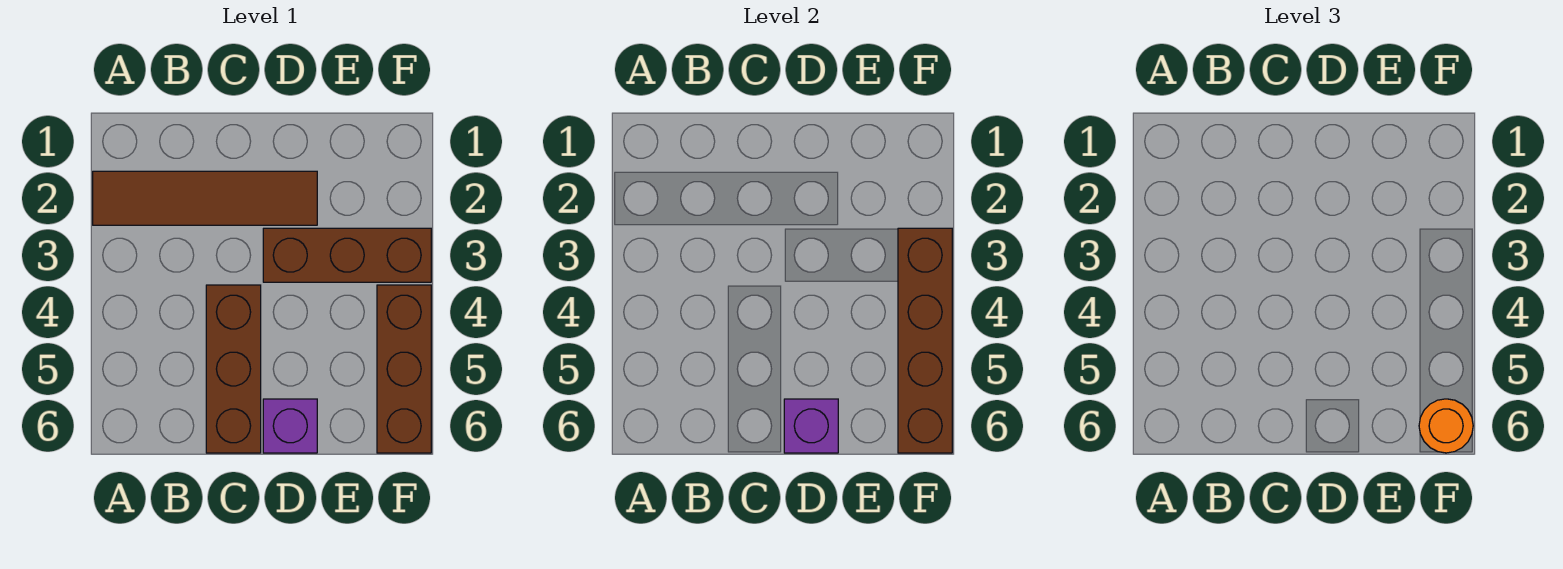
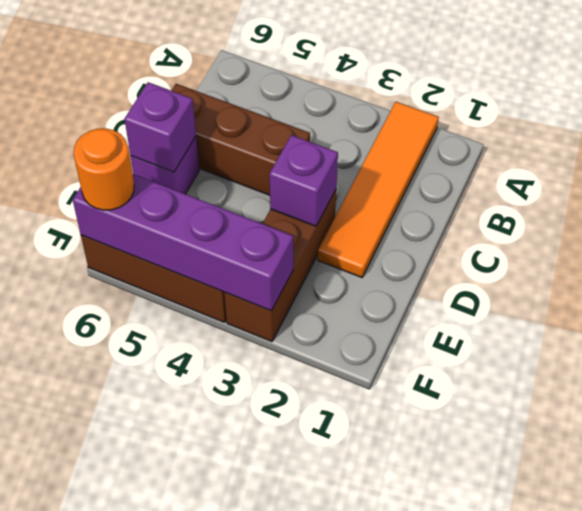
brown 1x4 tile [93,171,317,225] -> orange 1x4 tile [318,102,439,277]
none -> purple 1x1 brick [270,135,338,226]
brown 1x4 brick [898,228,952,453] -> purple 1x4 brick [73,174,293,311]

